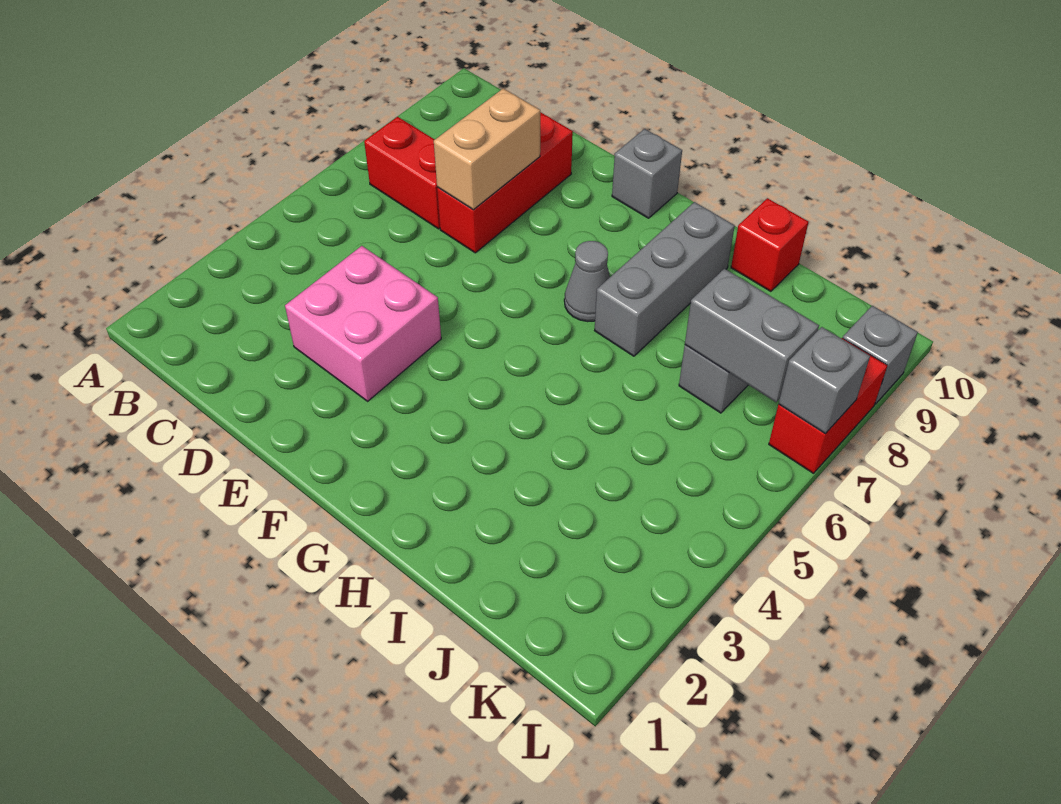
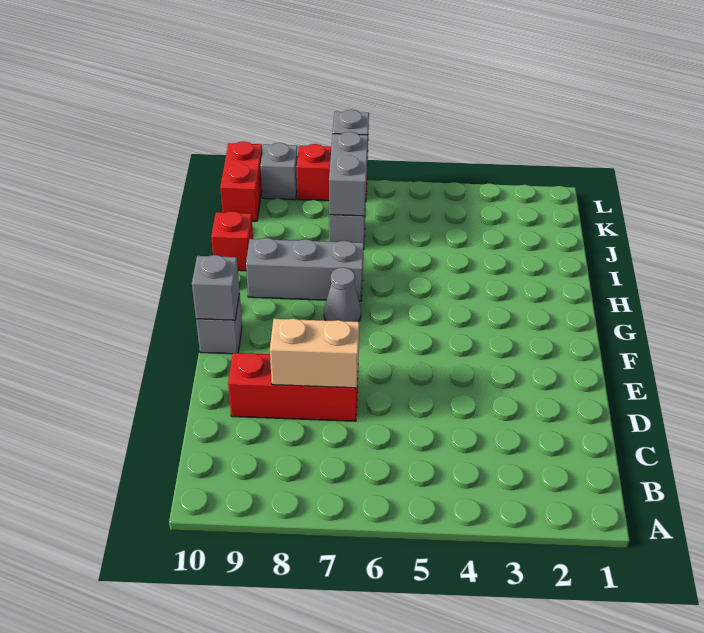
red 1x2 brick [364,117,440,229] -> red 1x2 brick moved to [220,142,262,221]
pink 2x2 brick [285,246,441,401] -> none
none -> grey 1x1 brick [192,255,239,320]

